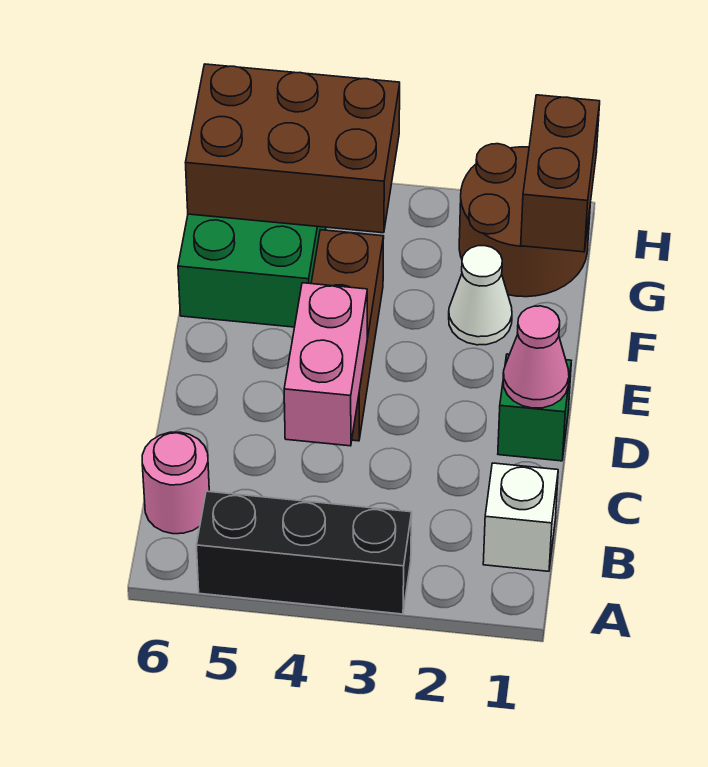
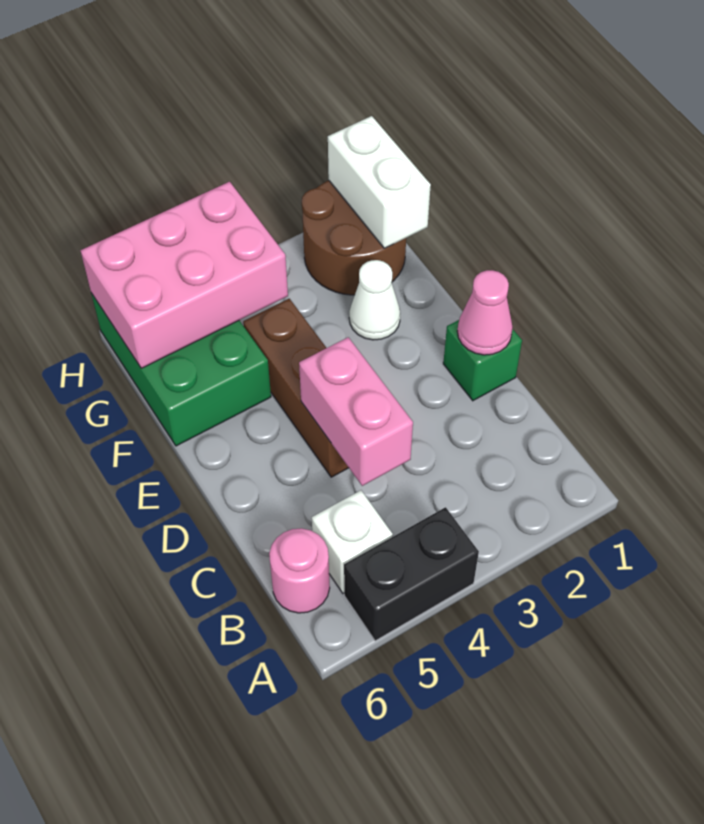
black 1x3 brick [197,491,412,614] -> black 1x2 brick [344,507,479,641]
white 1x1 brick [483,463,558,571] -> white 1x1 brick moved to [312,490,393,593]
brown 1x2 brick [521,95,600,252] -> white 1x2 brick [328,116,431,248]
brown 2x3 brick [186,64,400,233] -> pink 2x3 brick [80,182,288,368]

